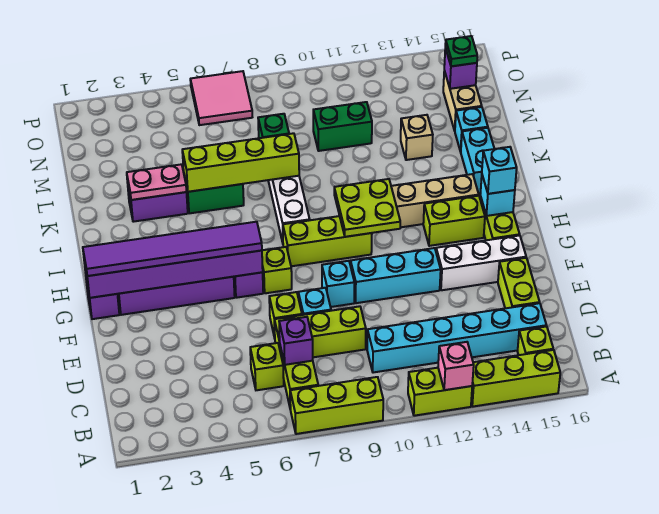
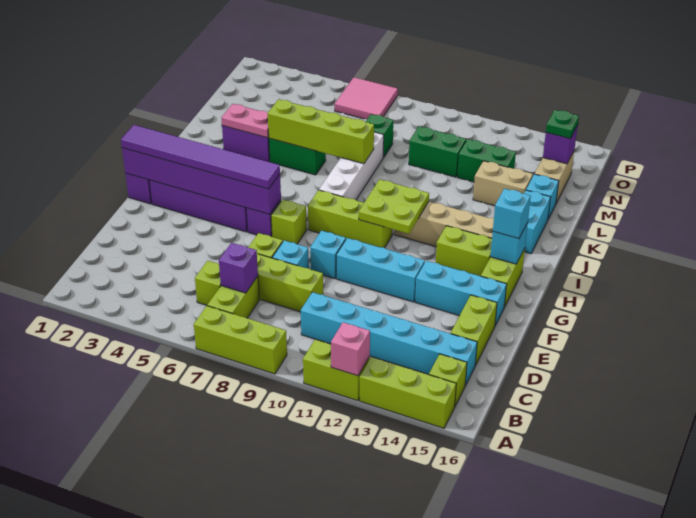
white 1x3 brick [436,235,526,290] -> cyan 1x3 brick [415,261,507,325]
tan 1x1 brick [401,115,433,160] -> tan 1x2 brick [473,161,533,206]
none -> green 1x2 brick [457,139,516,182]

